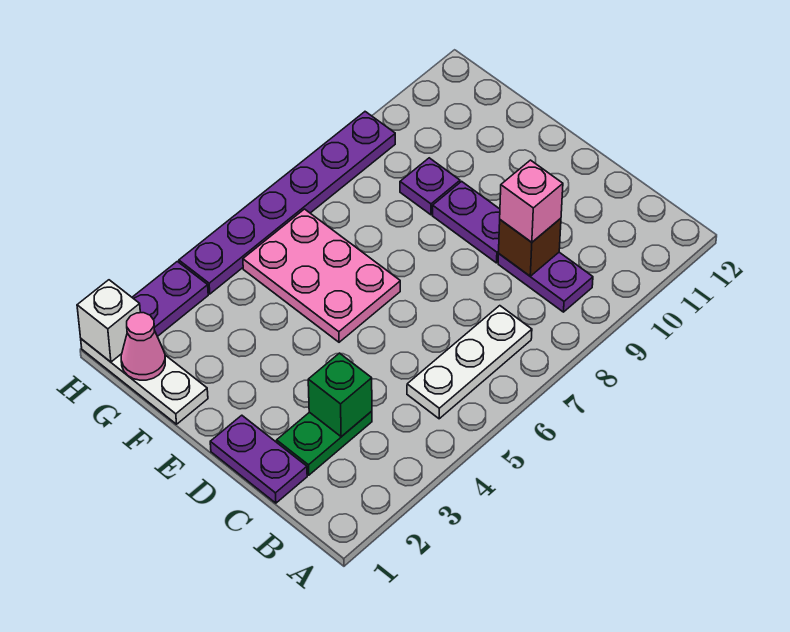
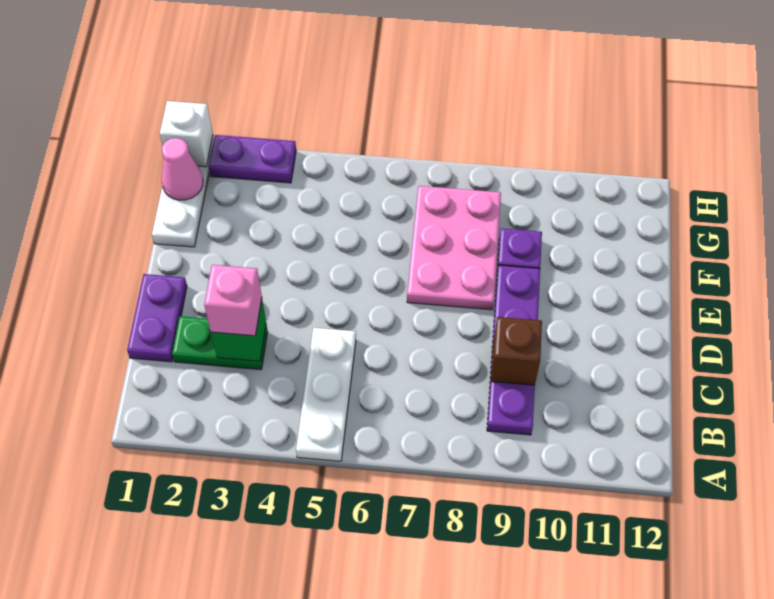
white 1x3 plate [407,306,532,419] -> white 1x3 plate turned to [296,328,356,461]
pink 1x1 brick [500,160,563,242] -> pink 1x1 brick moved to [204,265,262,336]
pink 2x3 plate [243,209,400,342] -> pink 2x3 plate moved to [407,186,501,310]
purple 1x6 plate [179,112,395,294] -> none

